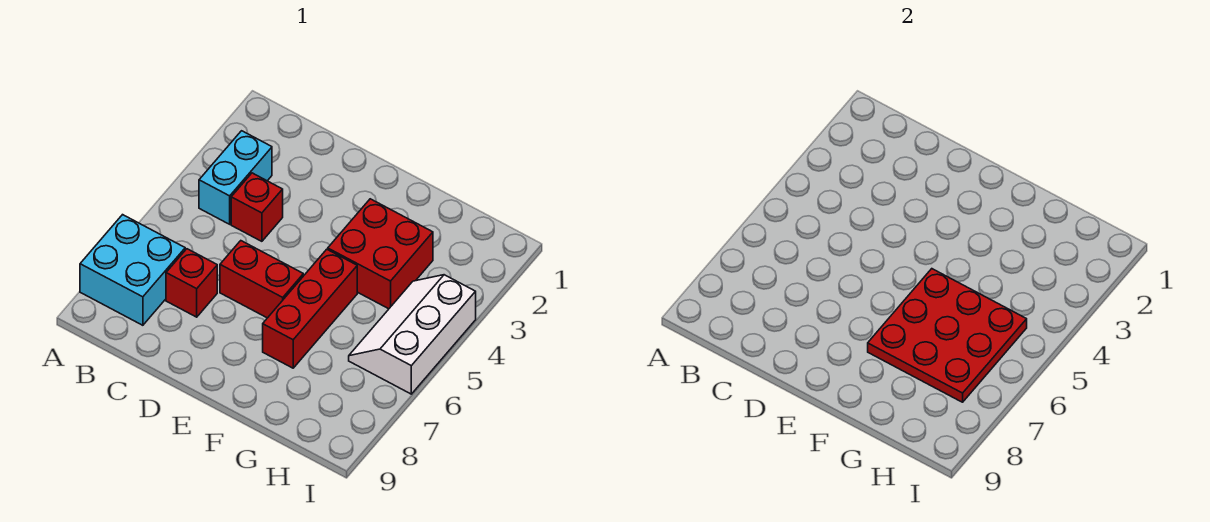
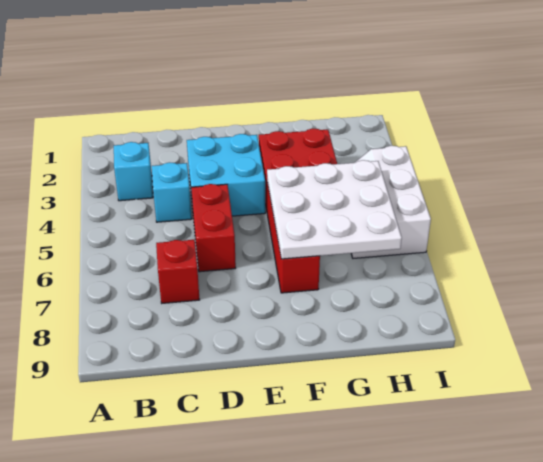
cyan 2x2 brick [80,215,185,325] -> cyan 2x2 brick moved to [187,134,265,216]
cyan 1x2 brick [199,131,272,224] -> cyan 1x1 brick [114,142,153,201]
red 1x1 brick [231,173,283,241] -> cyan 1x1 brick [152,162,192,222]
red 1x2 brick [220,241,303,318] -> red 1x2 brick turned to [191,184,236,272]
red 3x3 plate [868,269,1027,402] -> white 3x3 plate [267,160,402,259]

